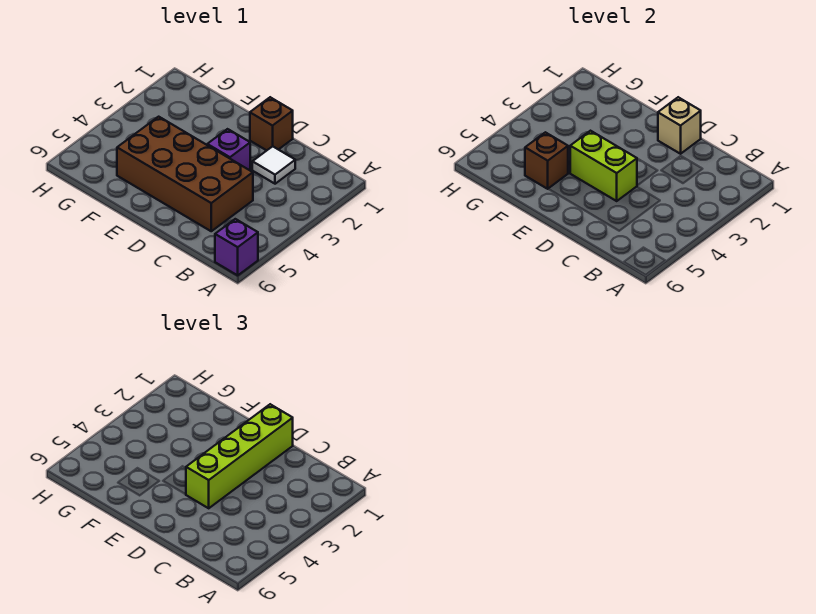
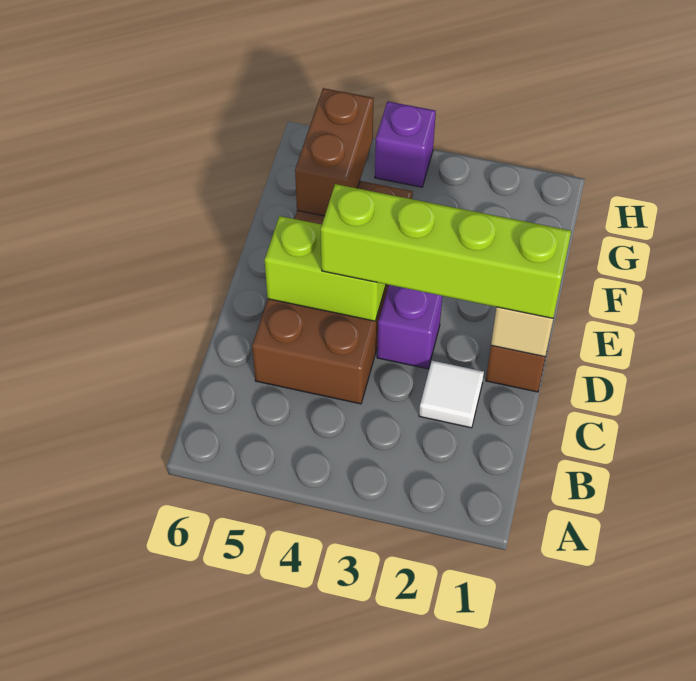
purple 1x1 brick [215,219,258,275] -> purple 1x1 brick moved to [375,101,436,187]
lime 1x2 brick [570,131,637,201] -> lime 1x2 brick turned to [265,216,386,321]
brown 1x1 brick [525,132,568,189] -> brown 1x2 brick [295,88,373,216]

